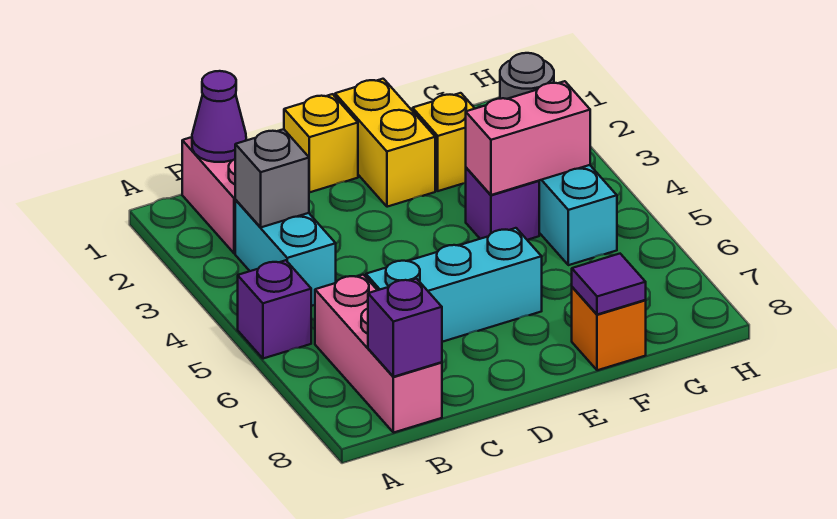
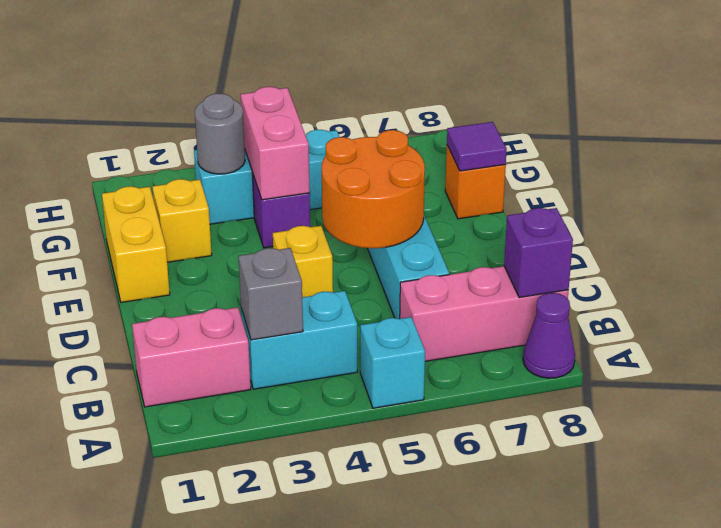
purple 1x1 brick [238,260,311,359] -> cyan 1x1 brick [360,317,425,408]
purple 1x1 cone [192,71,246,162] -> purple 1x1 cone moved to [523,293,575,378]
yellow 1x1 brick [284,94,358,192] -> yellow 1x1 brick moved to [273,226,333,297]
none -> orange 2x2 round brick [322,130,425,248]
yellow 1x2 brick [335,79,435,207] -> yellow 1x2 brick turned to [102,186,170,302]

